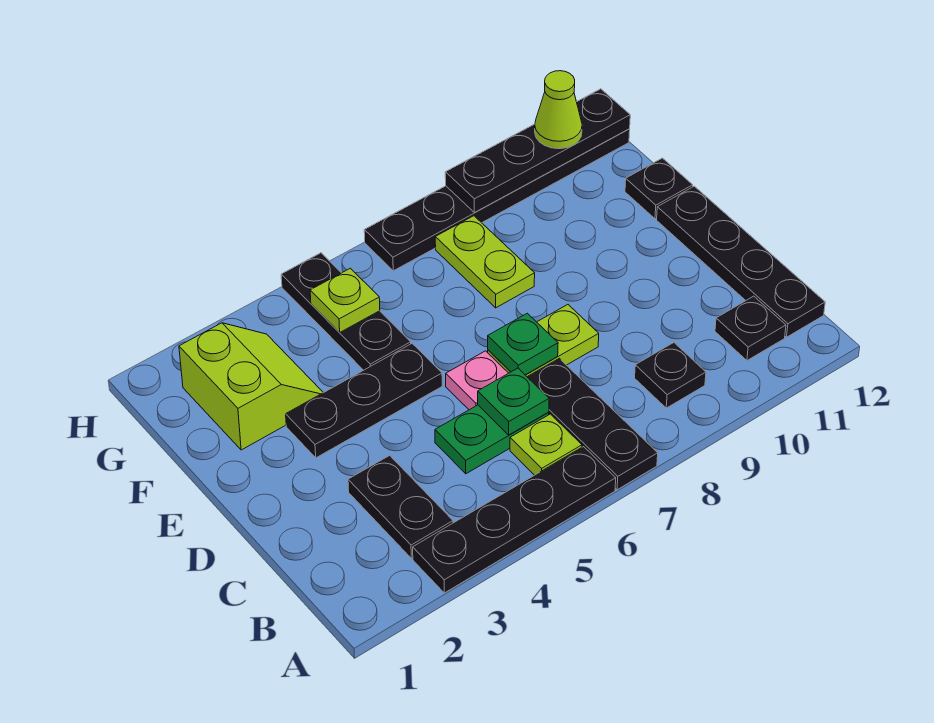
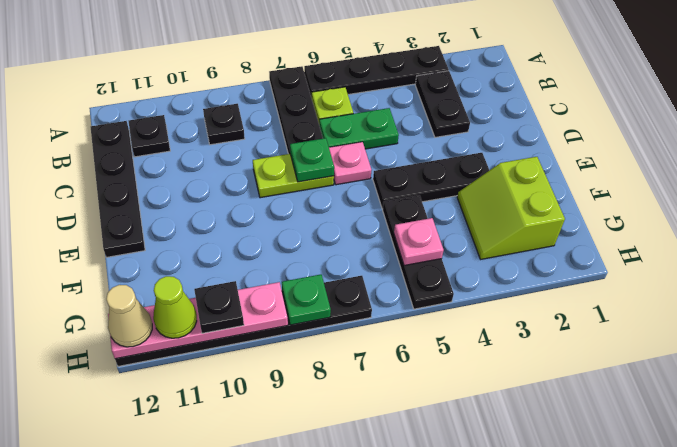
green 1x1 plate [478,368,549,435] -> green 1x1 plate moved to [282,274,331,325]
lime 1x2 plate [435,216,535,308] -> none
black 1x1 plate [625,158,693,219] -> black 1x1 plate moved to [194,281,244,333]
lime 1x1 plate [310,268,380,333] -> pink 1x1 plate [394,218,444,266]
black 1x4 plate [445,89,630,213] -> pink 1x4 plate [108,282,288,359]
none -> tan 1x1 cone [106,285,152,347]

